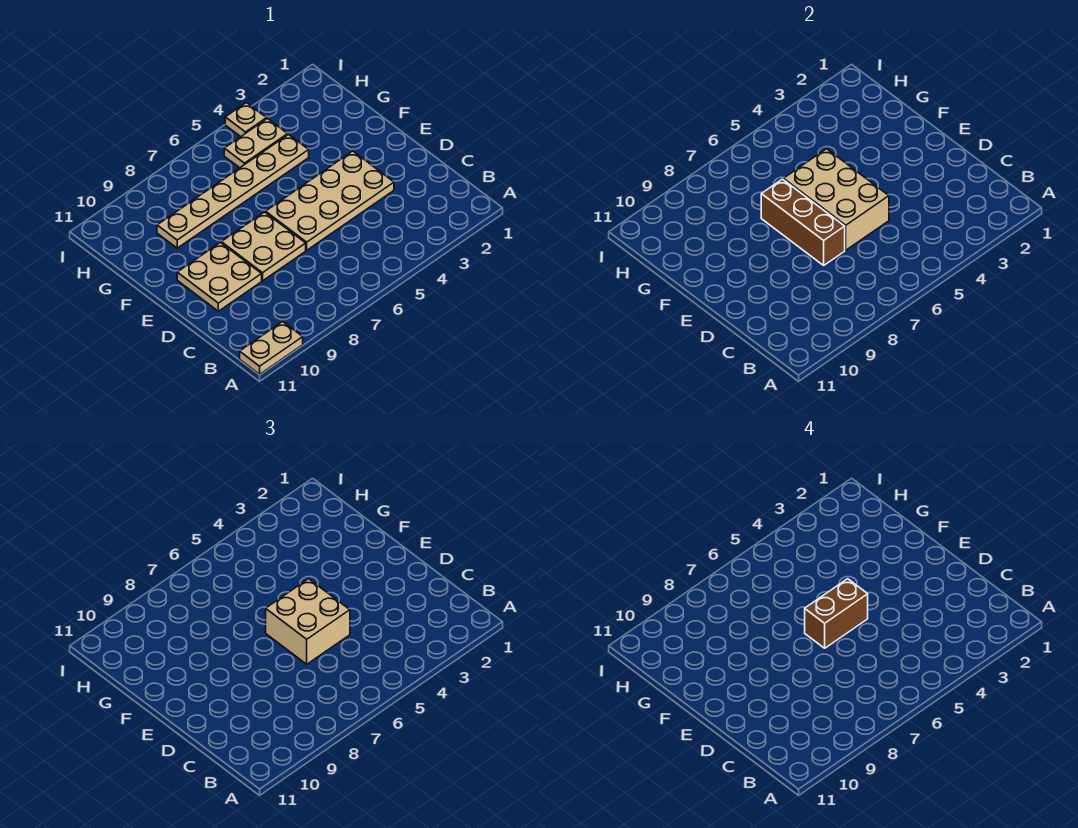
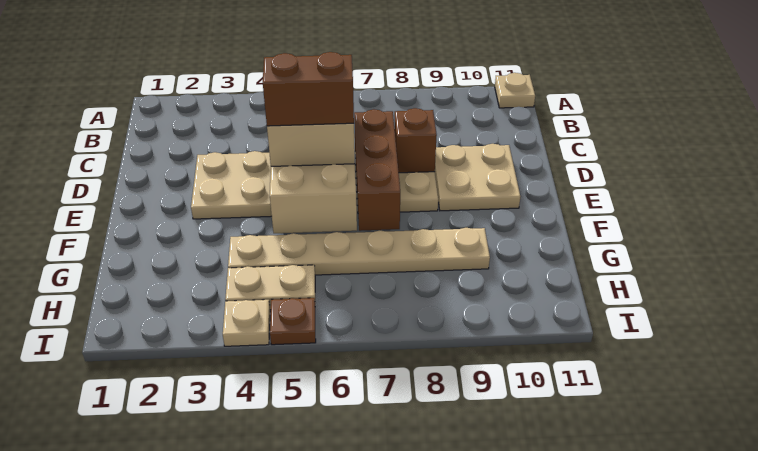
tan 1x2 plate [240,322,303,374] -> tan 1x1 plate [495,73,535,108]
none -> brown 1x1 brick [395,108,437,173]
none -> brown 1x1 plate [270,298,316,345]

